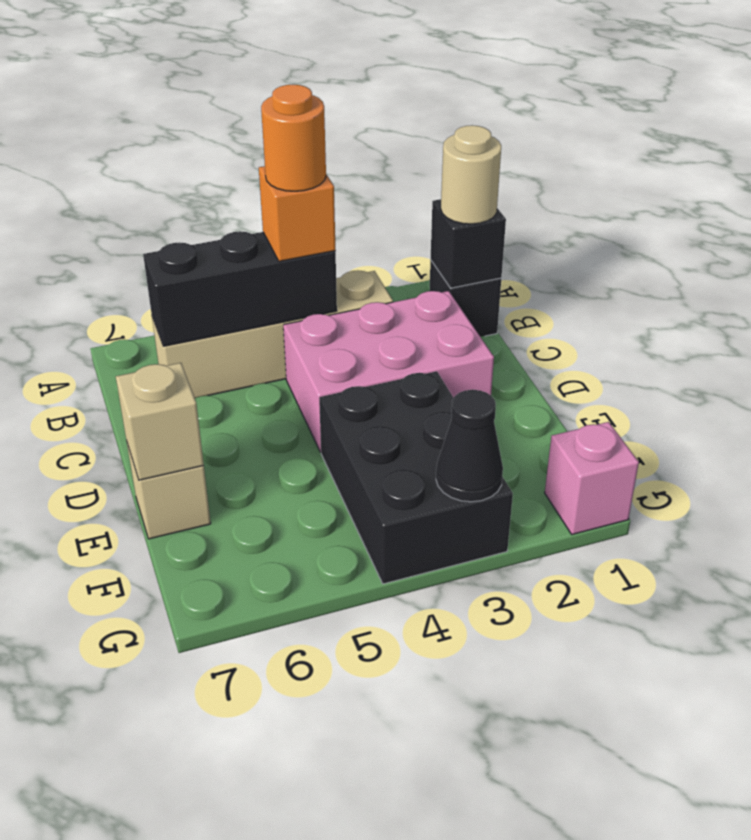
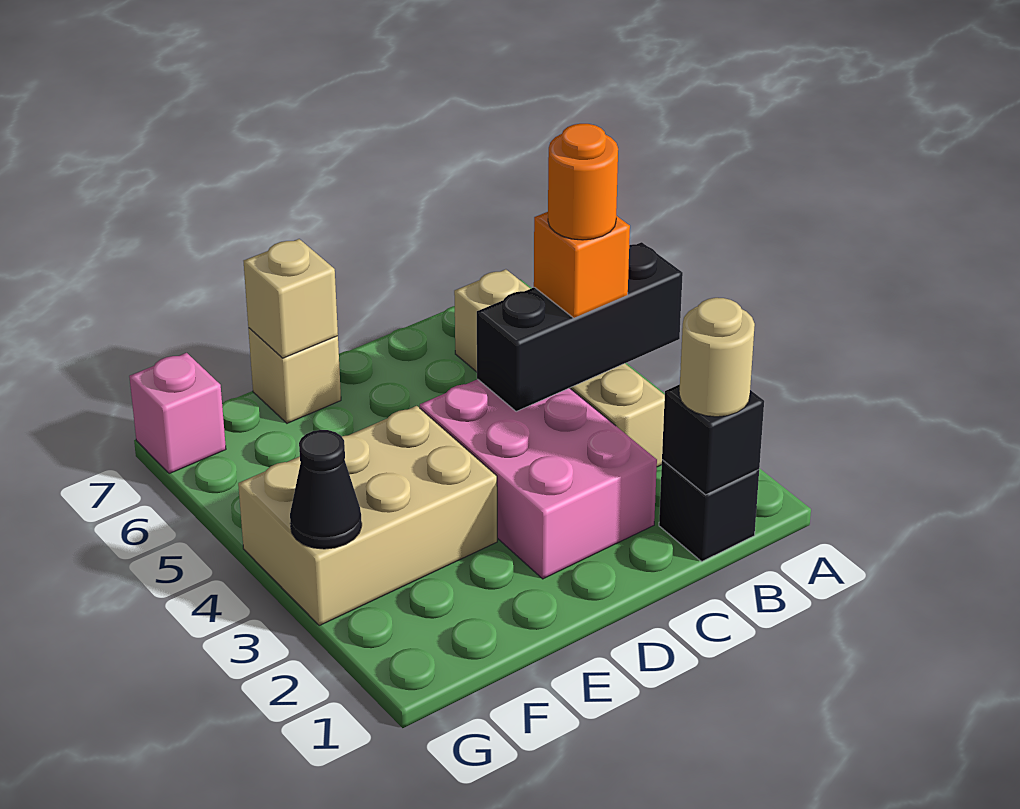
black 1x3 brick [143,231,337,346] -> black 1x3 brick turned to [477,242,683,412]
black 2x3 brick [319,371,513,584] -> tan 2x3 brick [238,406,497,625]
pink 1x1 brick [545,422,639,534] -> pink 1x1 brick moved to [129,353,226,474]

